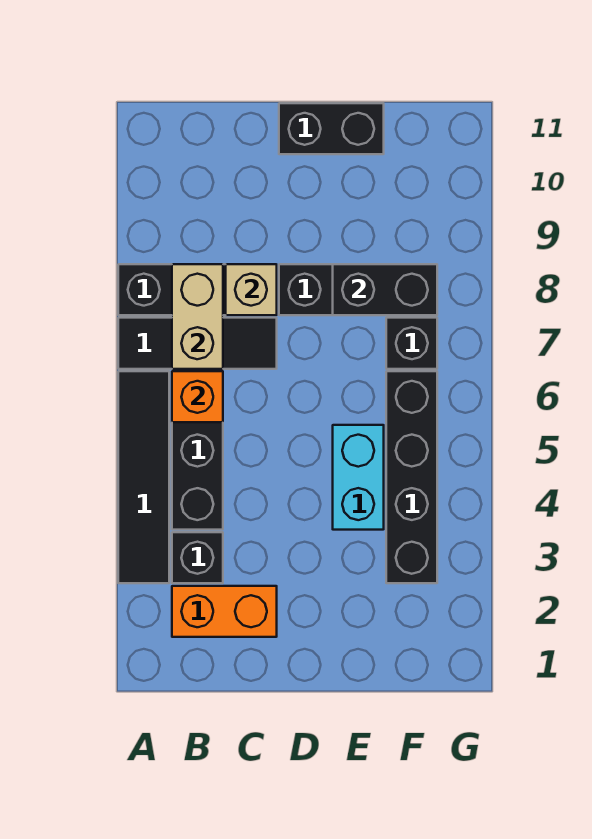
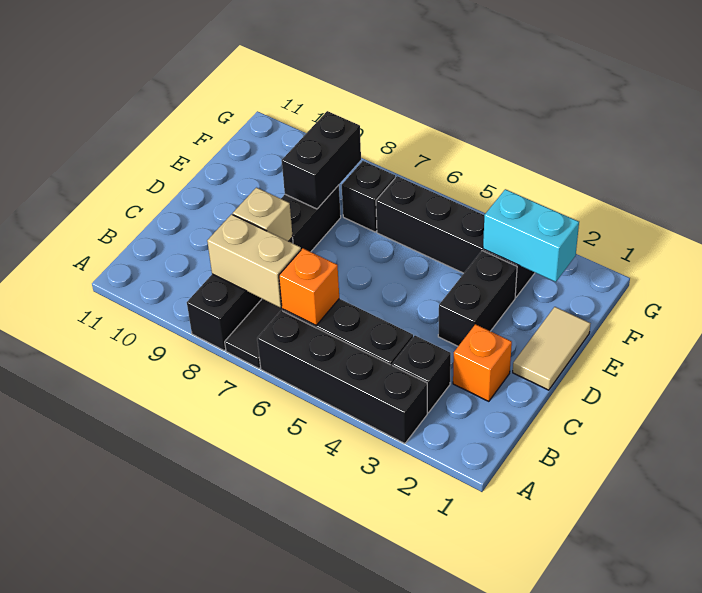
black 1x4 tile [118,371,169,583] -> black 1x4 brick [257,311,427,444]
orange 1x2 brick [172,586,277,637] -> orange 1x1 brick [453,324,512,401]
none -> tan 1x2 tile [513,307,591,390]
black 1x2 brick [279,103,384,154] -> black 1x2 brick moved to [438,251,517,346]
cyan 1x2 brick [333,425,384,530] -> cyan 1x2 brick moved to [483,189,579,282]

